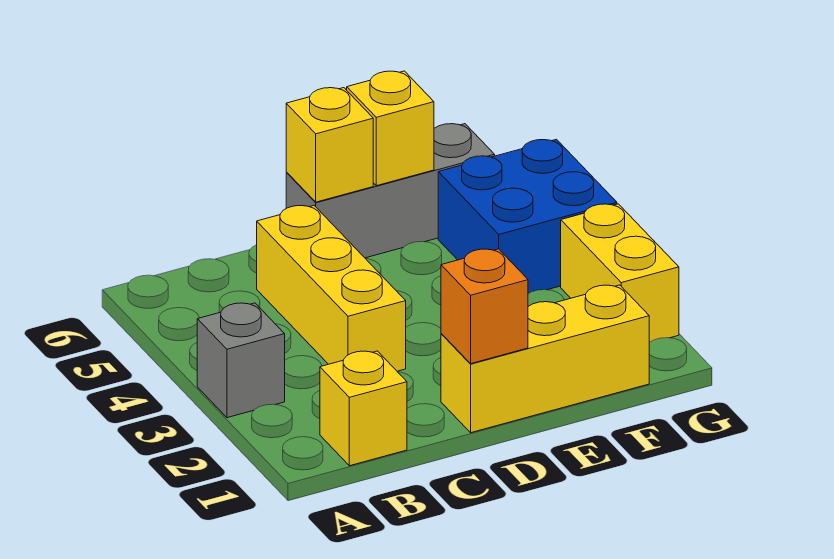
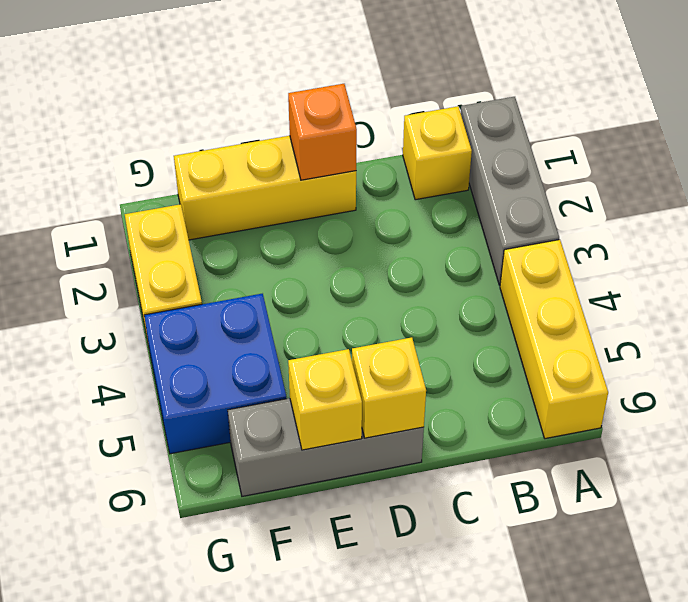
grey 1x1 brick [197,303,285,418] -> grey 1x3 brick [461,97,559,285]
yellow 1x3 brick [257,206,406,371] -> yellow 1x3 brick moved to [500,240,608,439]

